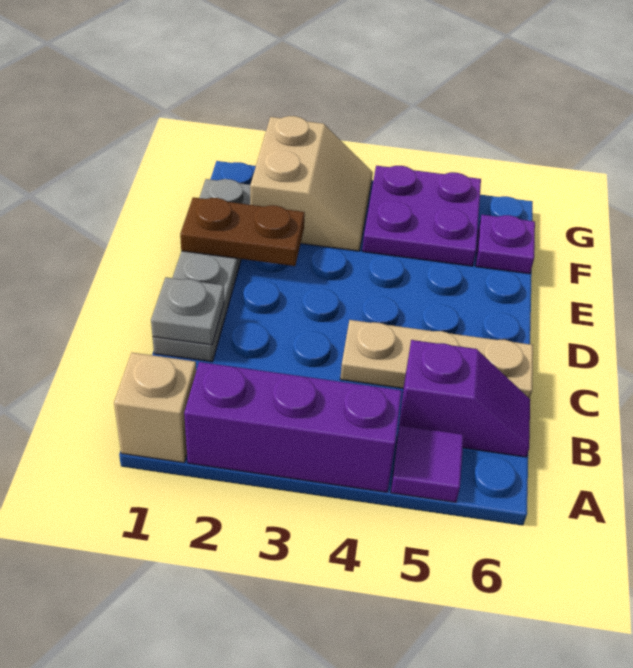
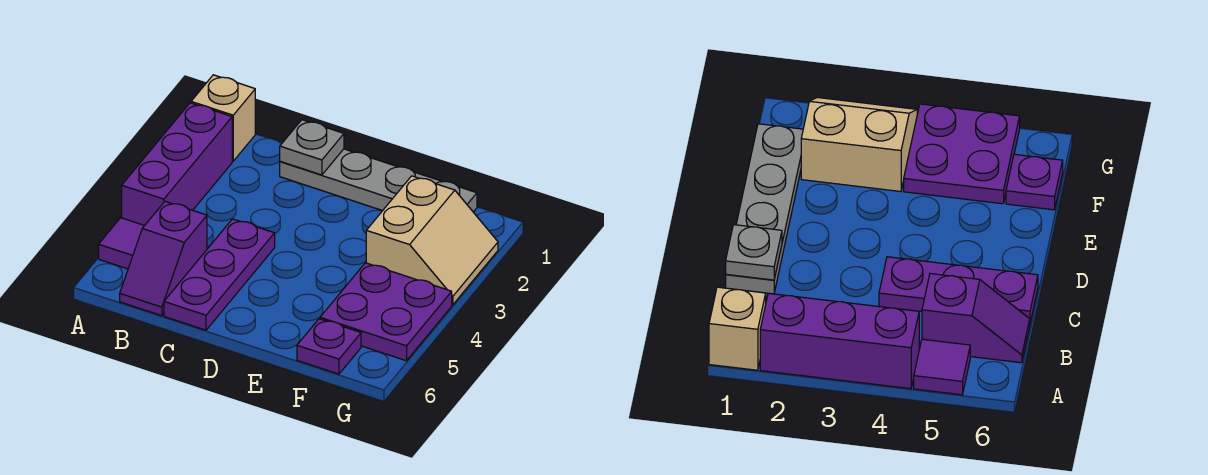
tan 1x3 plate [340,320,533,399] -> purple 1x3 plate [164,219,275,330]
brown 1x2 plate [180,197,305,266] -> none
tan 2x2 slope [250,116,373,251] -> tan 2x2 slope turned to [366,176,498,305]

